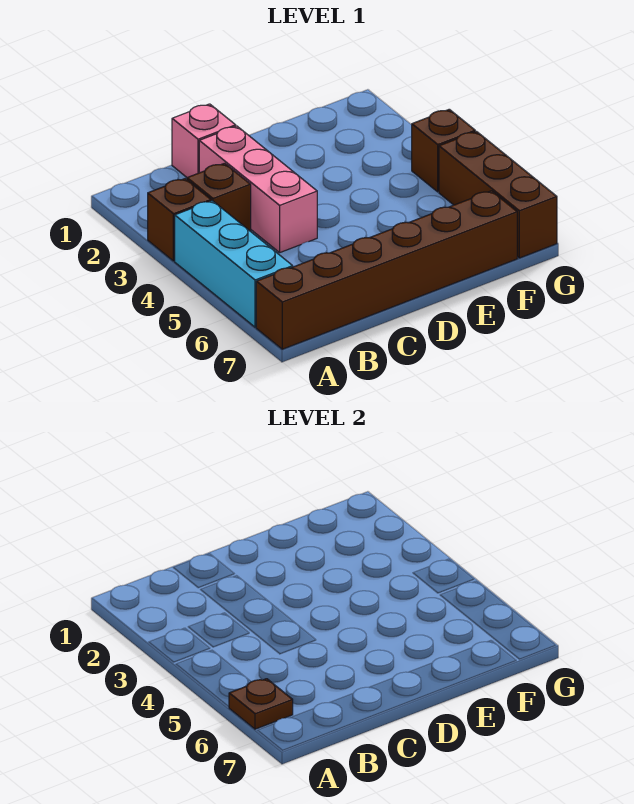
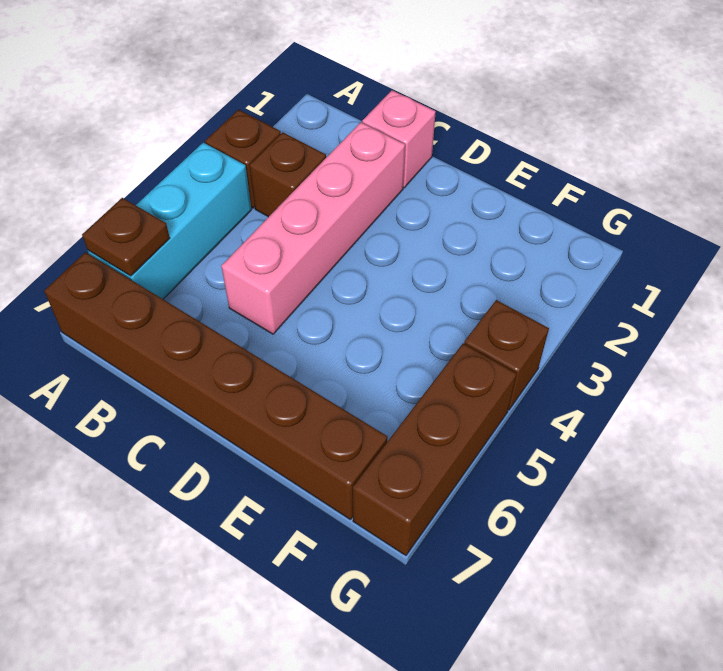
pink 1x3 brick [199,126,317,252] -> pink 1x4 brick [221,122,405,334]

